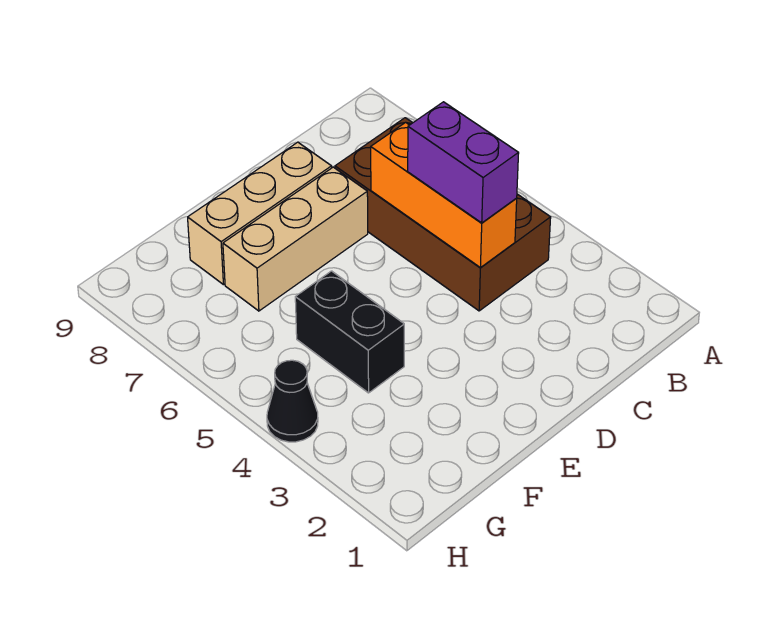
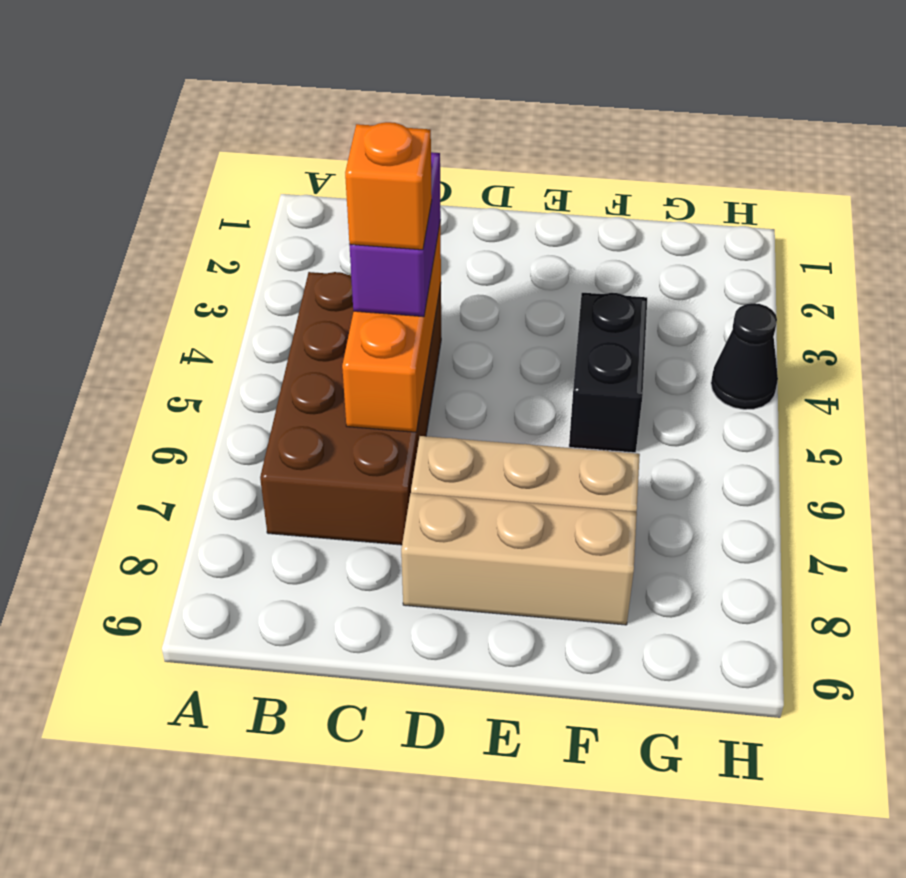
none -> orange 1x1 brick [345,122,432,250]

